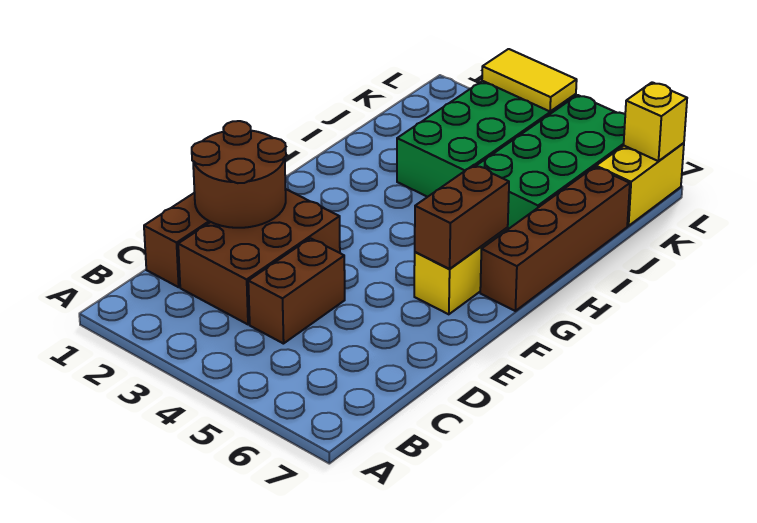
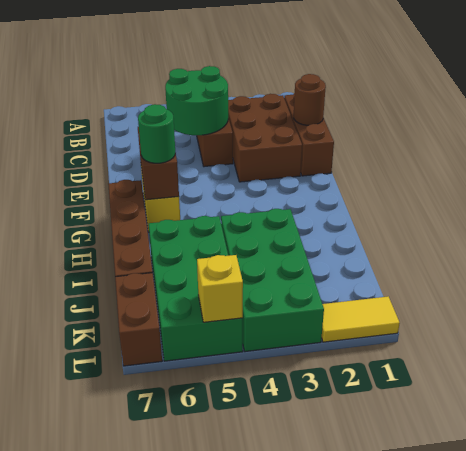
none -> green 2x2 round brick [165,66,228,135]
brown 2x2 round brick [192,121,286,228] -> brown 1x1 round brick [294,74,326,125]
none -> green 1x1 round brick [138,104,175,163]
yellow 1x2 brick [596,143,684,226] -> brown 1x2 brick [115,273,162,366]
yellow 1x2 tile [482,49,577,111] -> yellow 1x2 tile moved to [322,296,400,342]
yellow 1x1 brick [624,82,687,161] -> yellow 1x1 brick moved to [197,255,243,322]

